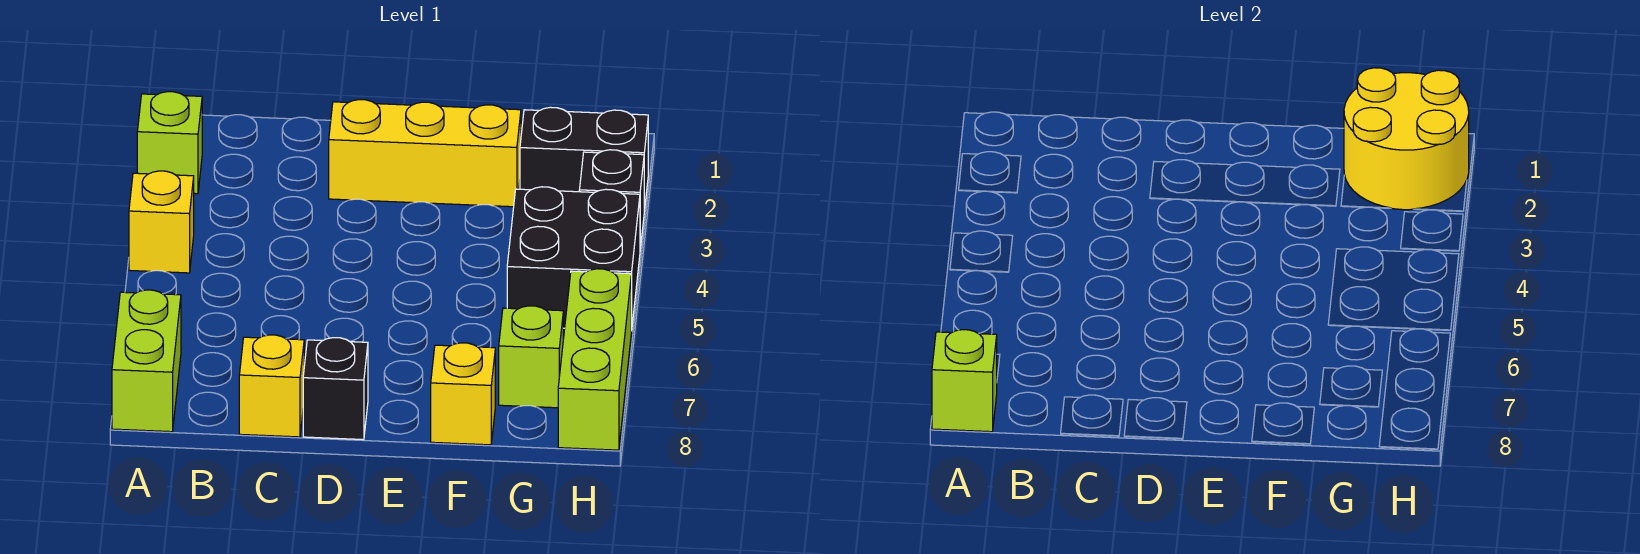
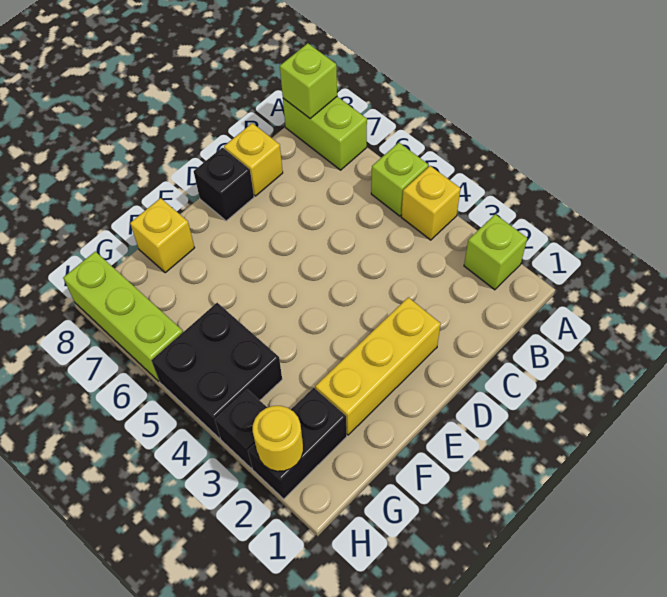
yellow 2x2 round brick [1344,68,1469,210] -> yellow 1x1 round brick [253,406,303,471]
lime 1x1 brick [499,306,563,408] -> lime 1x1 brick moved to [371,143,429,216]

